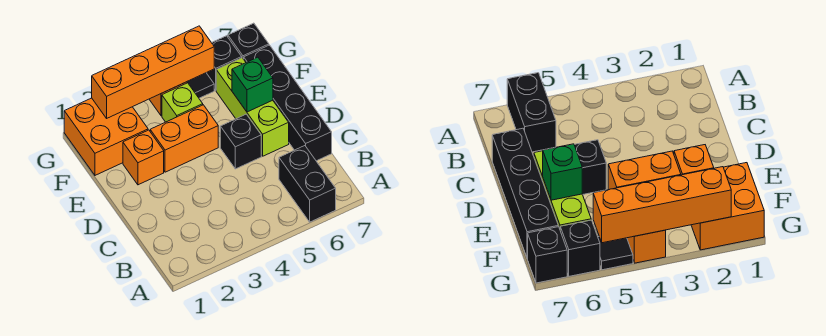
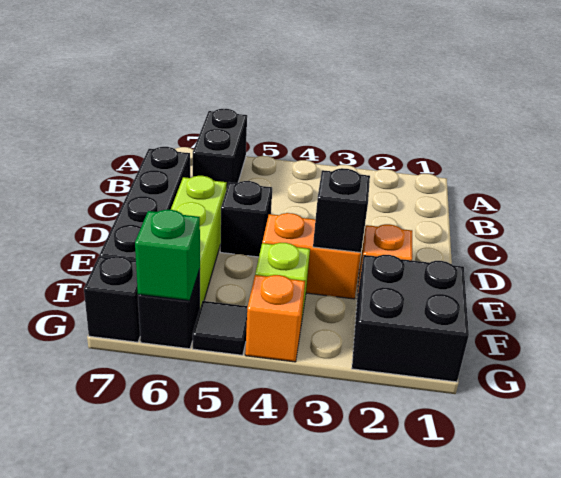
none -> black 1x1 brick [313,168,370,253]
green 1x1 brick [232,57,273,112] -> green 1x1 brick moved to [135,210,200,301]
orange 2x2 brick [64,98,148,175] -> black 2x2 brick [352,255,469,382]
orange 1x4 brick [92,26,214,118] -> none

